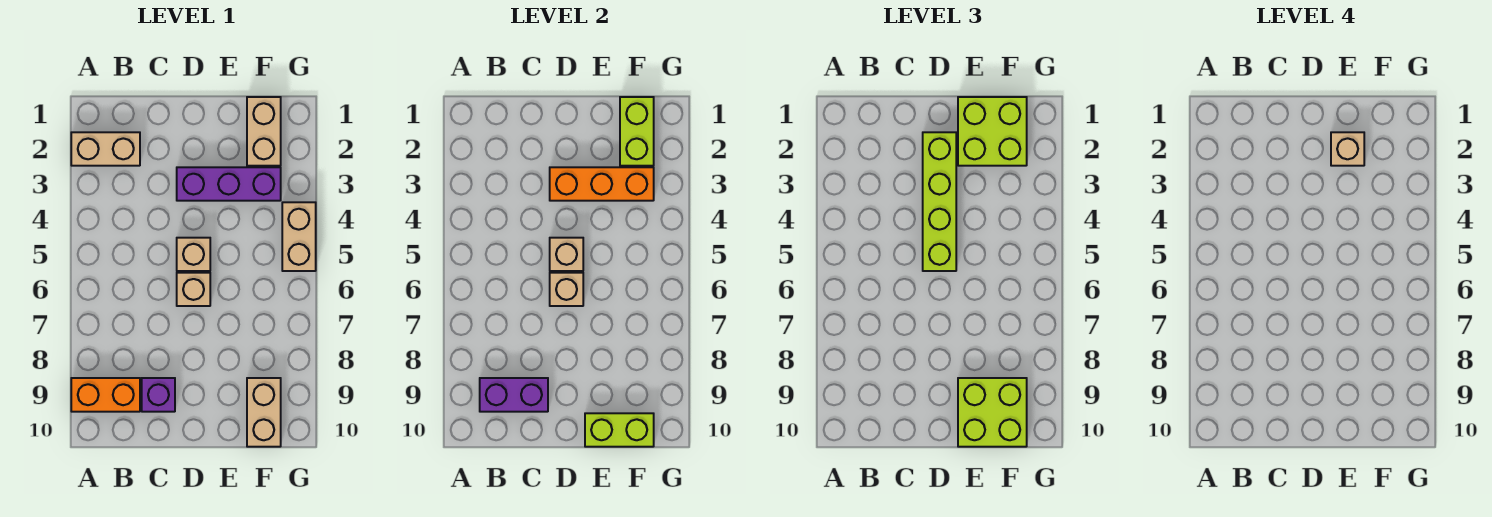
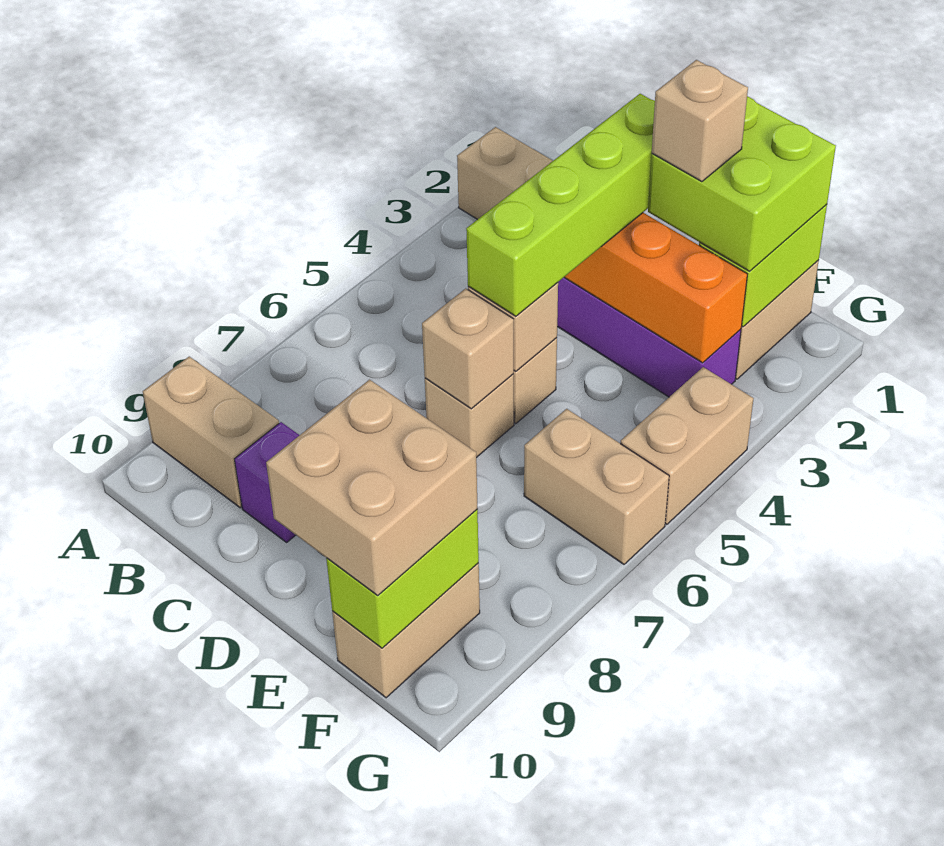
orange 1x2 brick [71,378,140,412] -> tan 1x2 brick [143,357,279,508]
purple 1x2 brick [480,378,548,412] -> none
lime 2x2 brick [958,378,1027,447] -> tan 2x2 brick [266,380,478,595]
lime 1x2 brick [585,413,654,447] -> lime 1x2 brick turned to [326,510,479,648]
none -> tan 1x2 brick [524,409,669,564]

